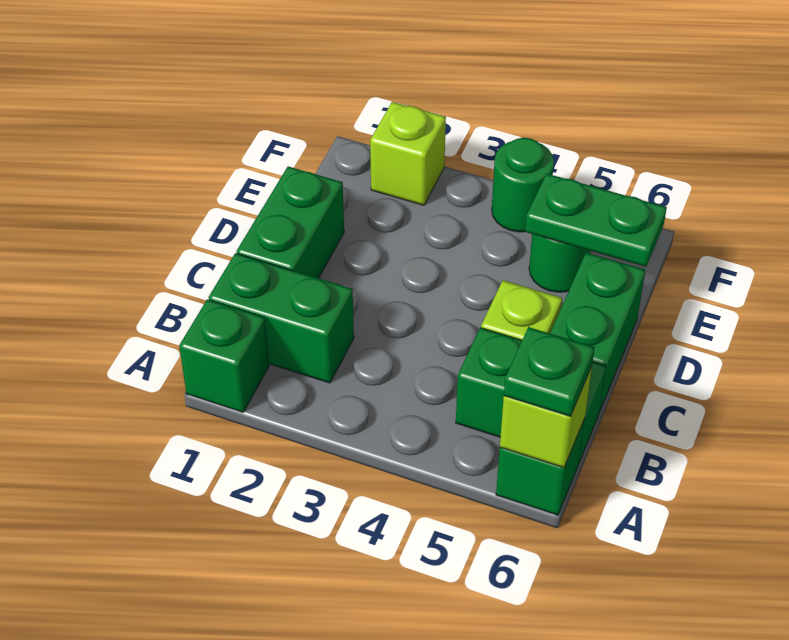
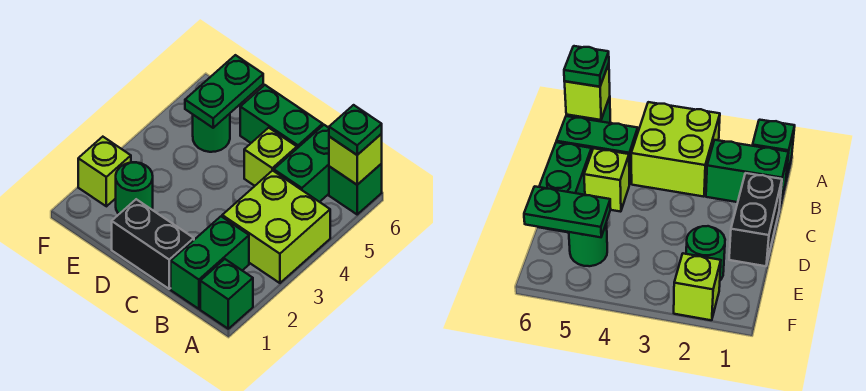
none -> lime 2x2 brick [222,170,330,283]
green 1x2 brick [236,166,344,278] -> black 1x2 brick [112,199,194,289]
green 1x1 round brick [492,138,554,232] -> green 1x1 round brick moved to [116,162,153,214]

